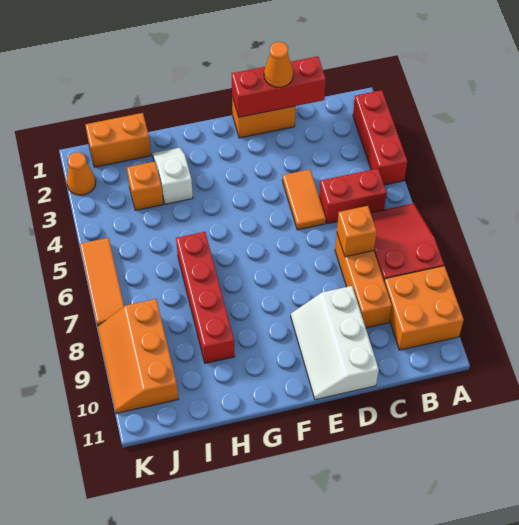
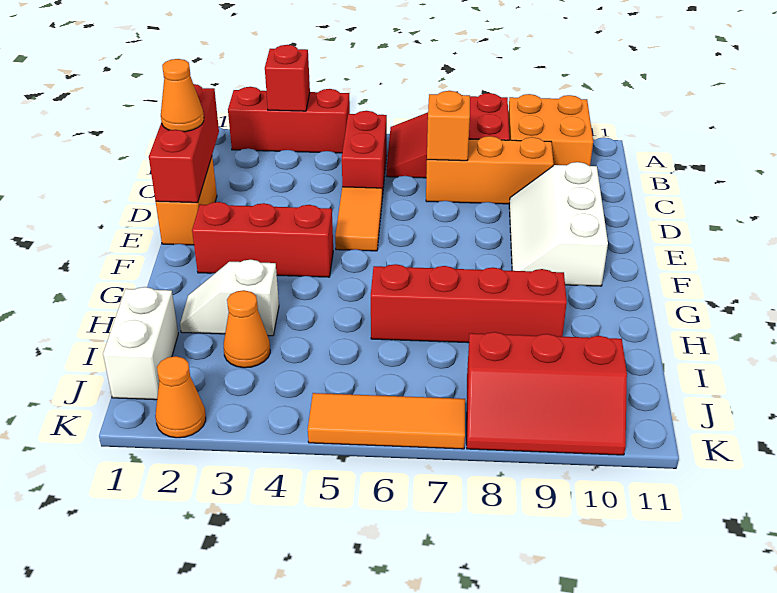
none -> red 1x1 brick [265,45,310,111]
orange 1x2 tile [282,169,326,230] -> orange 1x2 tile turned to [335,187,382,251]
white 2x3 slope [291,286,379,400] -> white 2x3 slope turned to [509,162,608,286]
none -> red 1x3 brick [192,202,333,277]
orange 1x2 brick [85,113,151,167] -> white 1x2 brick [103,287,178,400]
orange 1x1 brick [127,162,163,210] -> orange 1x1 cone [224,290,270,368]
orange 2x3 slope [97,299,178,413] -> red 2x3 slope [467,332,627,455]

